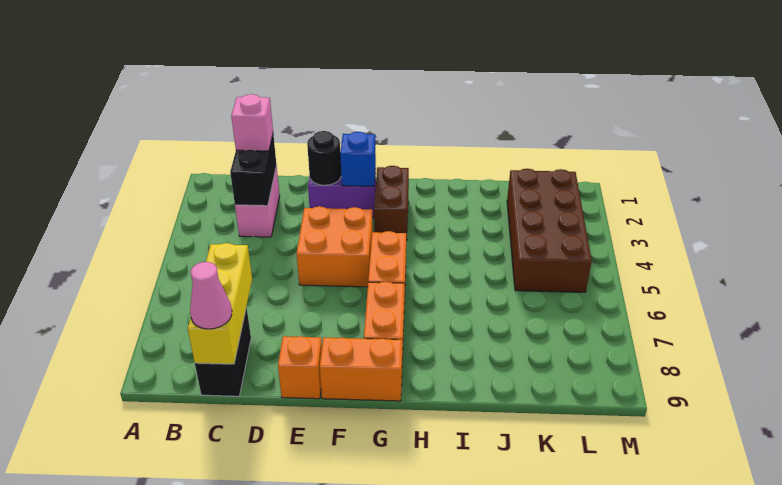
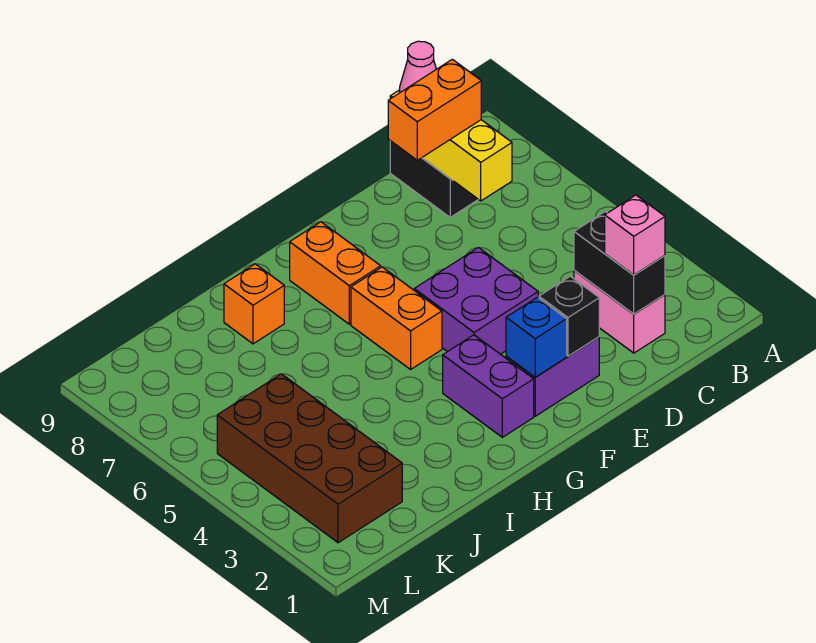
black 1x1 round brick [307,131,341,185] -> black 1x1 brick [539,276,599,356]
orange 2x2 brick [297,206,373,287] -> purple 2x2 brick [414,248,538,354]
orange 1x1 brick [278,336,322,399] -> orange 1x1 brick moved to [224,264,284,344]
orange 1x2 brick [320,337,402,401] -> orange 1x2 brick moved to [388,59,481,160]
brown 1x2 brick [374,166,409,240] -> purple 1x2 brick [443,335,534,437]

